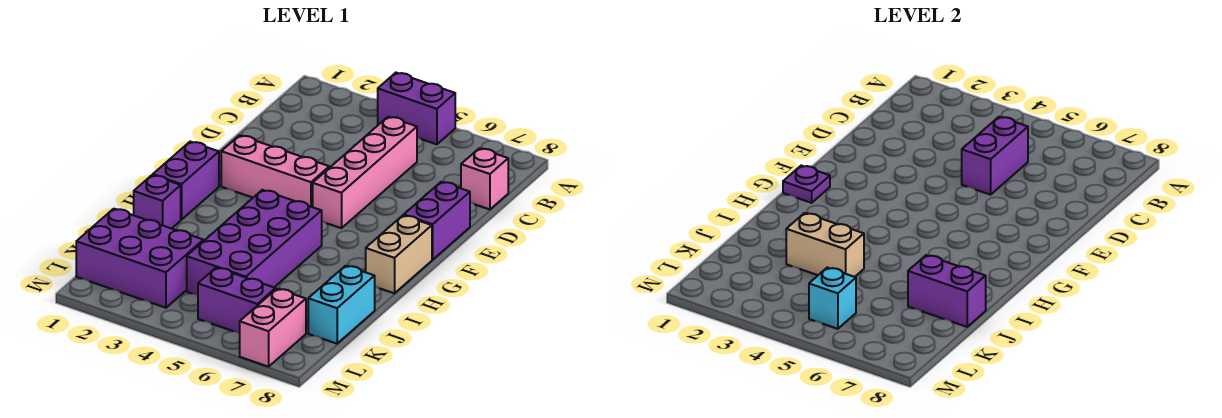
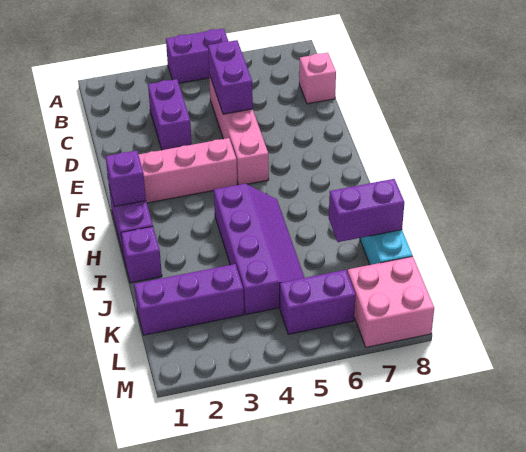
purple 1x2 brick [404,182,470,260] -> purple 1x2 brick moved to [148,79,192,150]
purple 1x1 plate [783,166,830,203] -> purple 1x1 brick [105,150,146,207]
tan 1x2 brick [366,215,432,293] -> none
purple 2x4 brick [187,190,322,295] -> purple 2x4 slope [214,184,305,315]
tan 1x2 brick [786,213,864,277] -> none
purple 2x3 brick [76,209,203,308] -> purple 1x3 brick [134,264,244,335]
cyan 1x1 brick [809,268,856,329] -> none
pink 1x2 brick [240,289,306,367] -> pink 2x2 brick [347,256,434,347]

